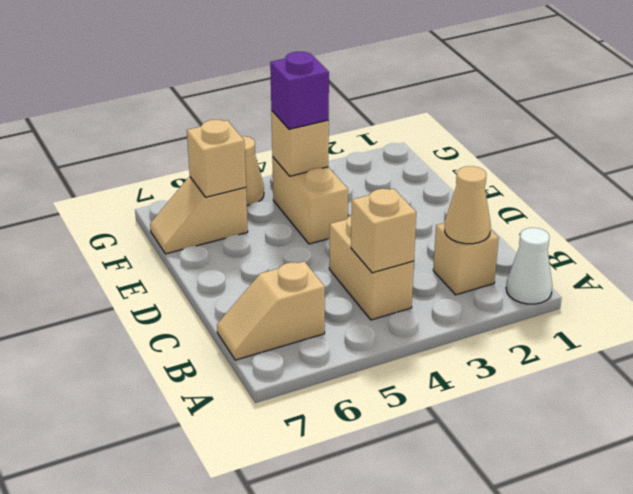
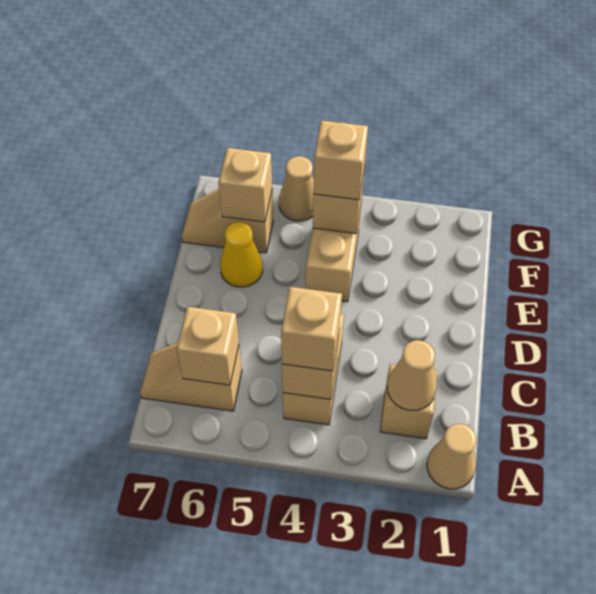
white 1x1 cone [506,228,552,304] -> tan 1x1 cone [427,424,476,489]
none -> tan 1x1 brick [281,287,342,371]
none -> tan 1x1 brick [176,307,239,385]
none -> yellow 1x1 cone [220,222,263,287]
purple 1x1 brick [270,52,329,129] -> tan 1x1 brick [313,120,368,200]

